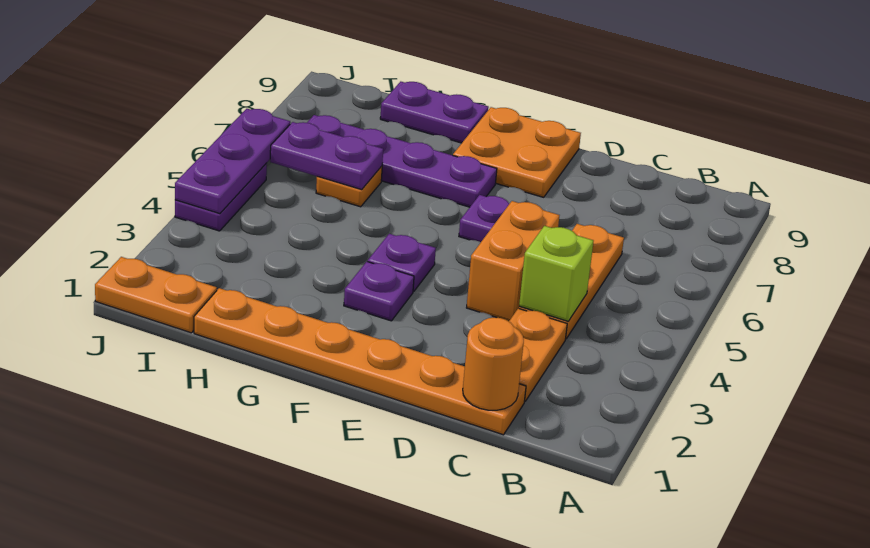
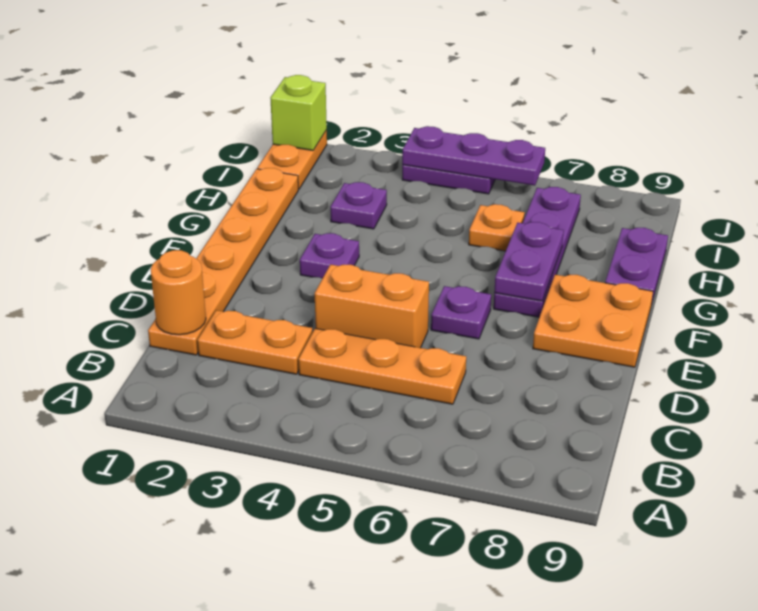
lime 1x1 brick [519,226,593,321] -> lime 1x1 brick moved to [270,75,327,151]
purple 1x1 plate [368,234,436,292] -> purple 1x1 plate moved to [331,182,387,229]
purple 1x2 plate [270,122,383,190] -> purple 1x2 plate moved to [494,222,564,301]

